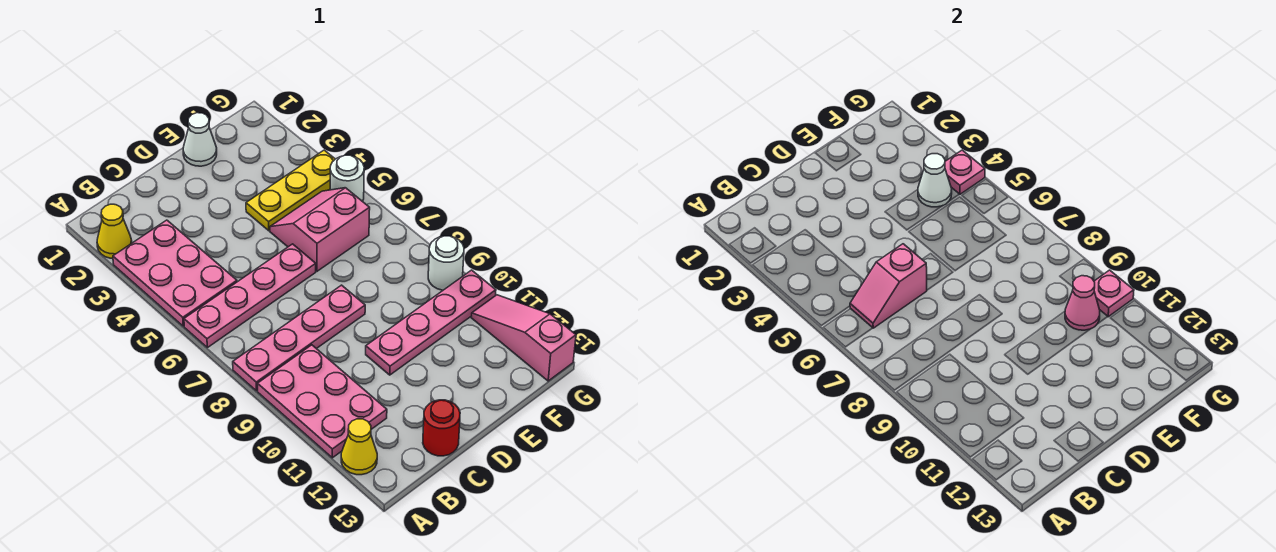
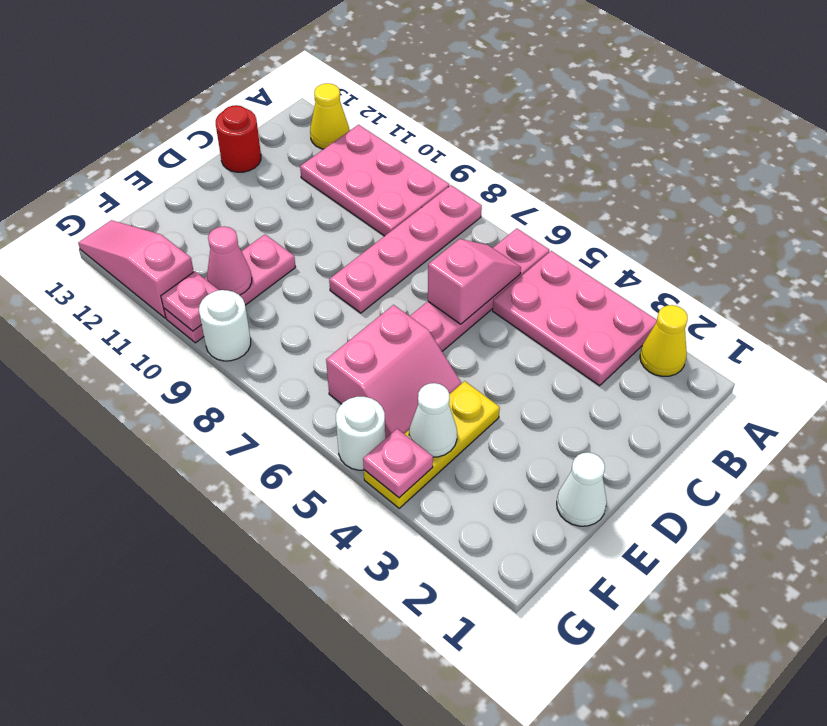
pink 1x4 plate [366,270,496,375] -> pink 1x3 plate [164,234,295,343]
pink 1x3 slope [472,295,576,381] -> pink 1x3 slope turned to [78,220,194,318]

